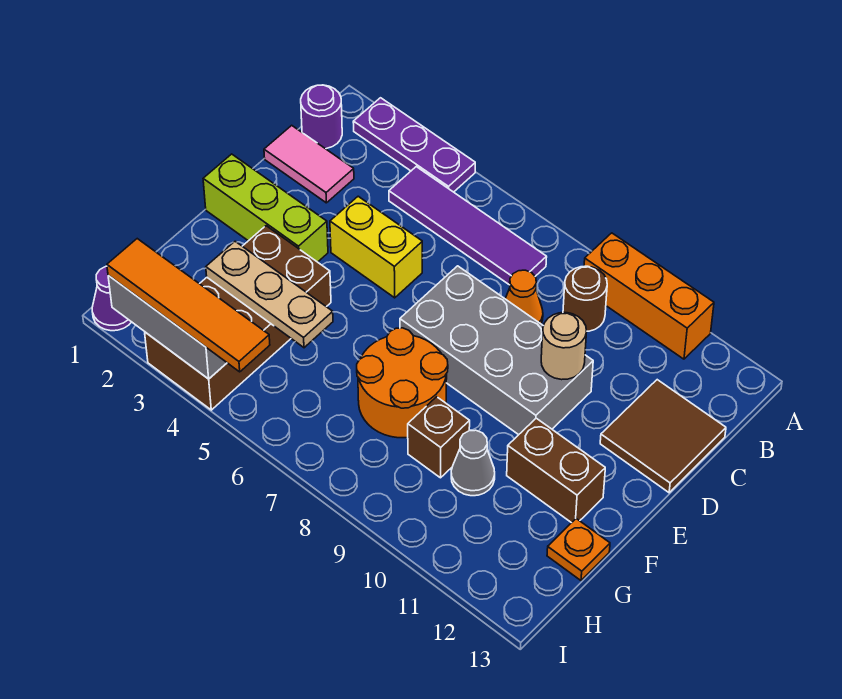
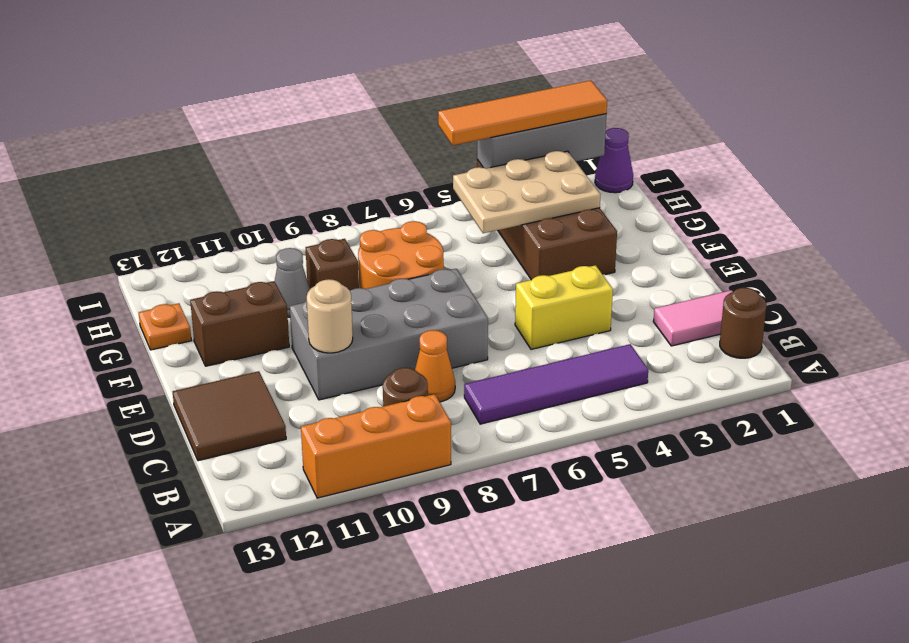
purple 1x3 plate [353,98,475,192] -> none
purple 1x1 round brick [301,85,342,149] -> brown 1x1 round brick [720,288,766,358]
lime 1x3 brick [203,154,328,262] -> none
tan 1x3 plate [206,241,333,348] -> tan 2x3 plate [453,151,600,233]

